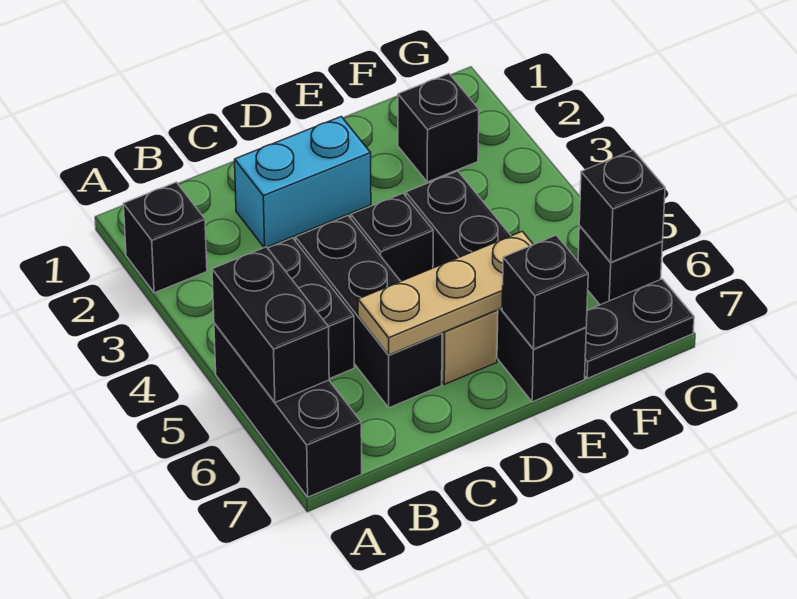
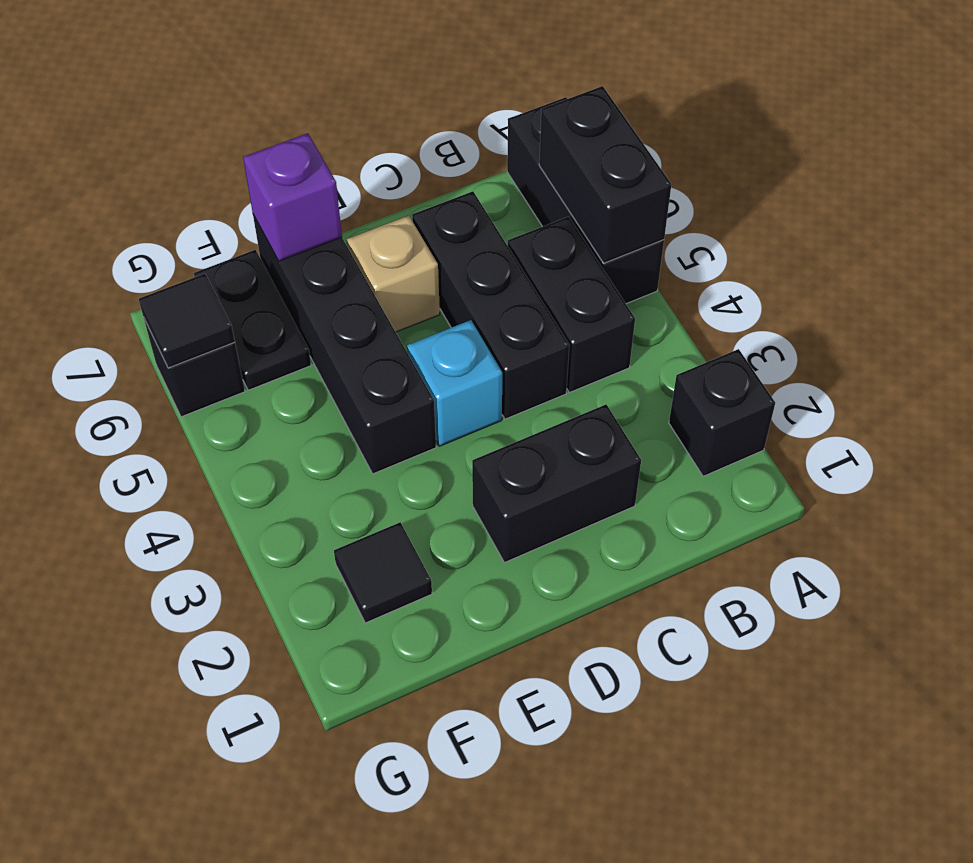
cyan 1x2 brick [235,117,371,248] -> black 1x2 brick [472,404,641,563]
tan 1x3 plate [358,231,533,355] -> none
black 1x1 brick [351,193,433,281] -> cyan 1x1 brick [407,320,502,446]
black 1x1 brick [502,235,588,349] -> purple 1x1 brick [243,133,342,261]
black 1x1 brick [398,74,479,182] -> black 1x1 tile [334,522,432,623]
black 1x2 plate [585,279,694,378] -> black 1x2 plate turned to [194,250,311,390]
black 1x1 brick [579,150,665,262] -> black 1x1 tile [139,274,235,368]

